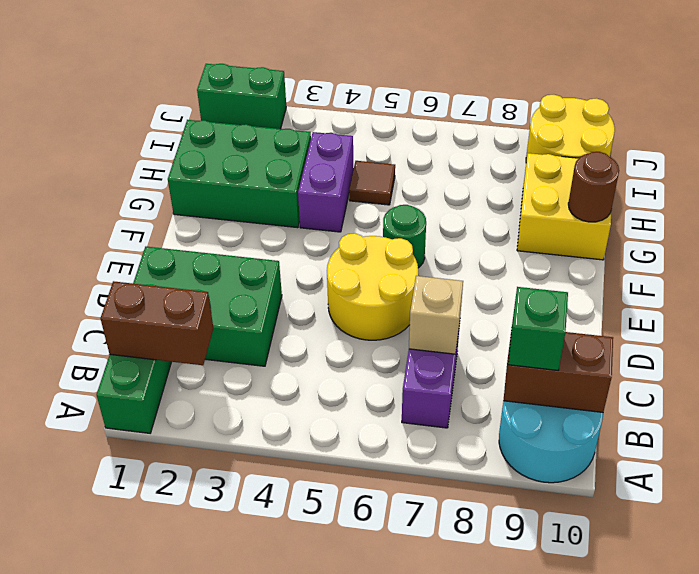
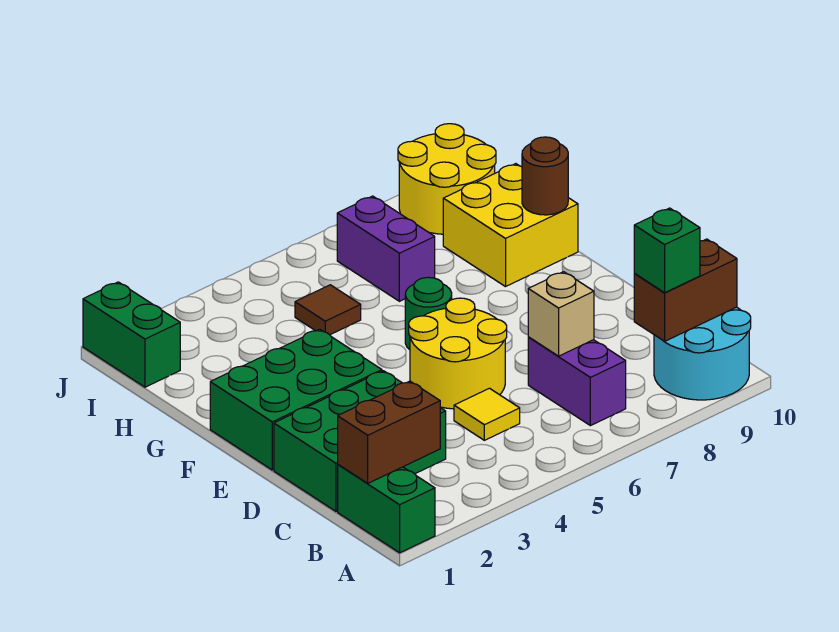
none -> yellow 1x1 tile [454,388,520,440]
green 2x3 brick [168,120,311,228] -> green 2x3 brick moved to [210,329,382,470]
purple 1x2 brick [298,132,354,232] -> purple 1x2 brick moved to [337,196,435,301]
green 1x2 brick [197,64,286,129] -> green 1x2 brick turned to [83,282,180,387]

